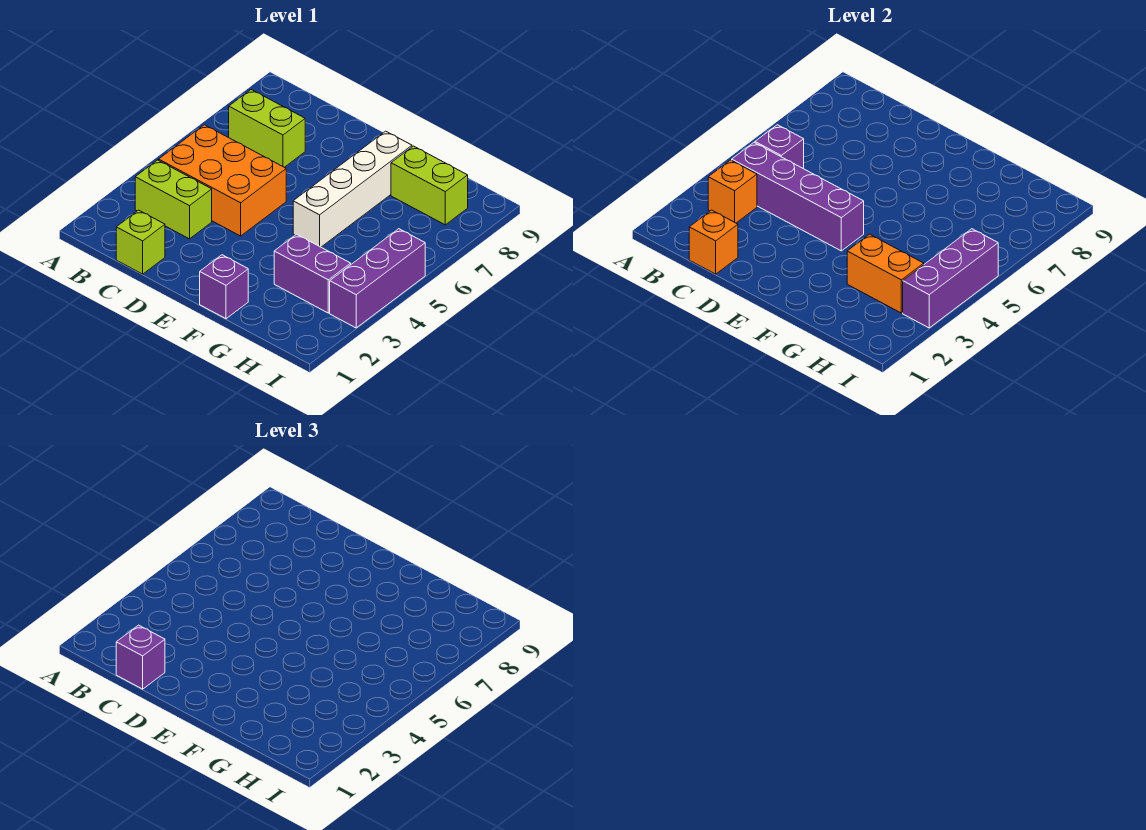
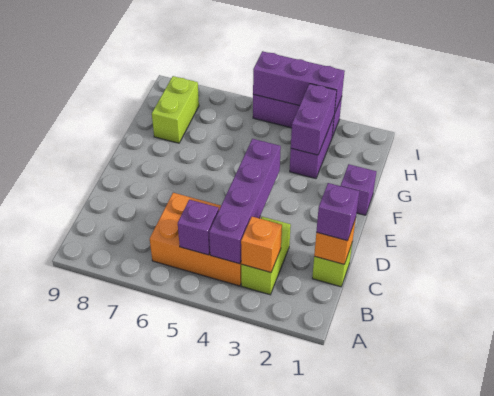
orange 2x3 brick [159,125,286,236] -> orange 2x3 brick turned to [150,193,260,286]
lime 1x2 brick [229,90,305,167] -> none
white 1x4 brick [293,131,412,247] -> none
orange 1x2 brick [847,234,924,313] -> purple 1x2 brick [291,84,337,155]

